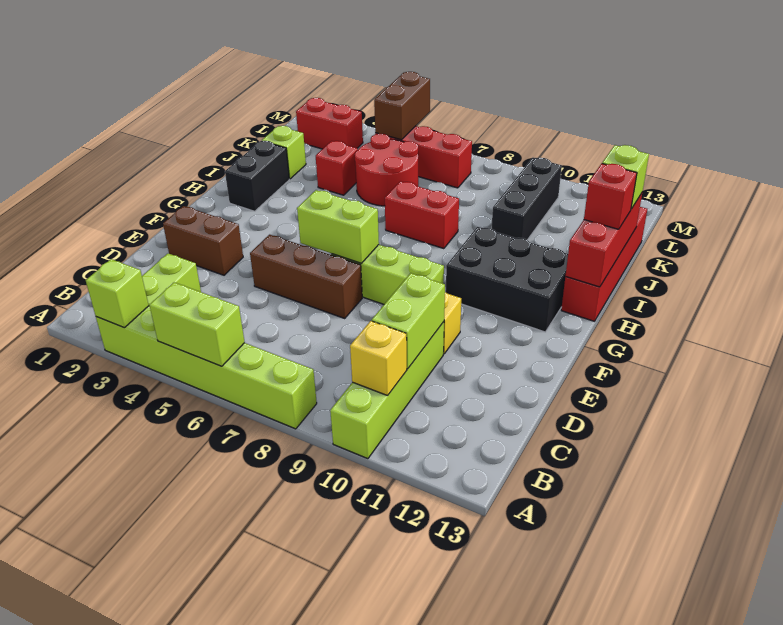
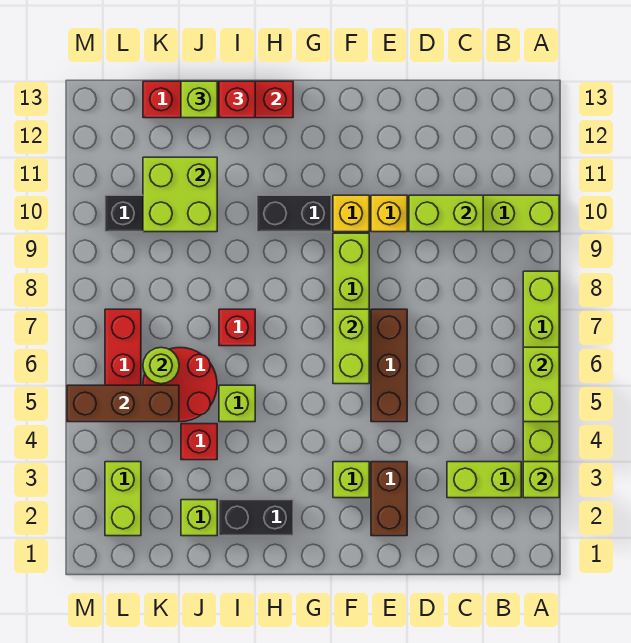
yellow 1x1 brick [350,321,407,396] -> yellow 1x1 brick moved to [333,195,369,232]
none -> lime 1x1 brick [333,462,369,498]
black 2x3 brick [446,227,568,332] -> black 1x2 brick [257,195,331,232]
none -> lime 1x1 brick [219,385,255,422]
red 1x2 brick [385,181,459,249] -> red 1x1 brick [219,309,255,346]
none -> lime 2x2 brick [143,157,217,232]
none -> lime 1x1 round brick [143,348,179,384]
red 1x2 brick [296,98,363,149] -> lime 1x2 brick [105,462,141,536]
brown 1x2 brick [374,72,430,140] -> brown 1x3 brick [67,385,179,422]

